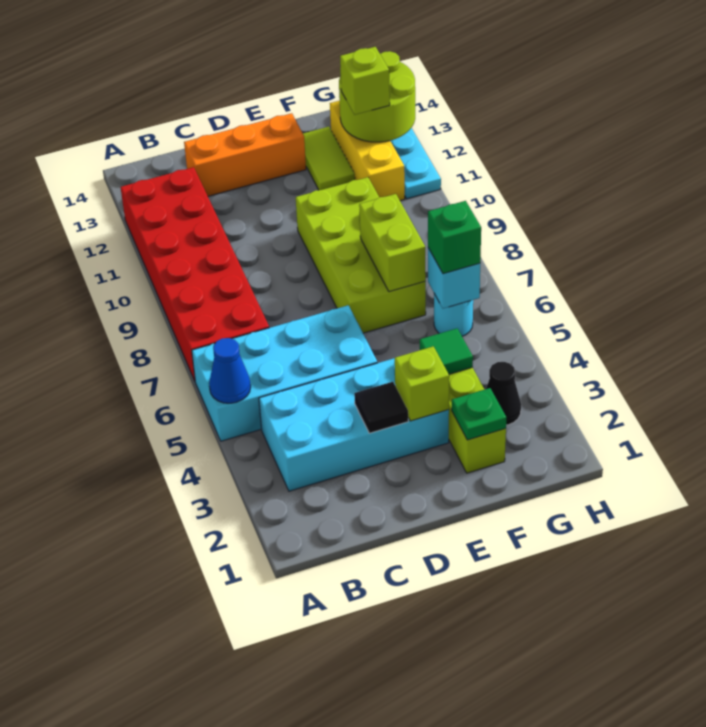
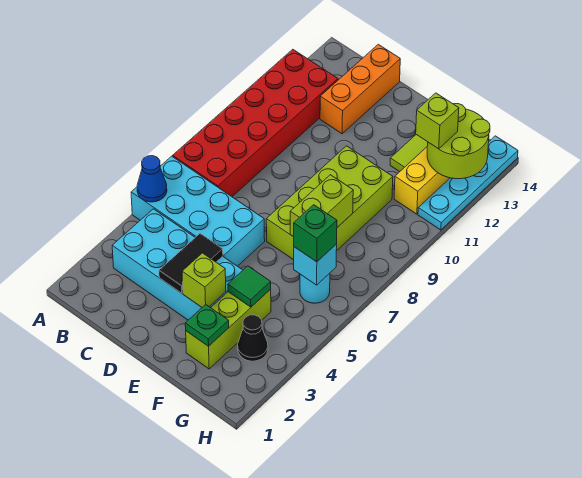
orange 1x3 brick [184,113,306,196] -> orange 1x3 brick turned to [320,44,400,134]
black 1x1 tile [354,382,408,433] -> black 1x2 tile [159,233,223,293]

